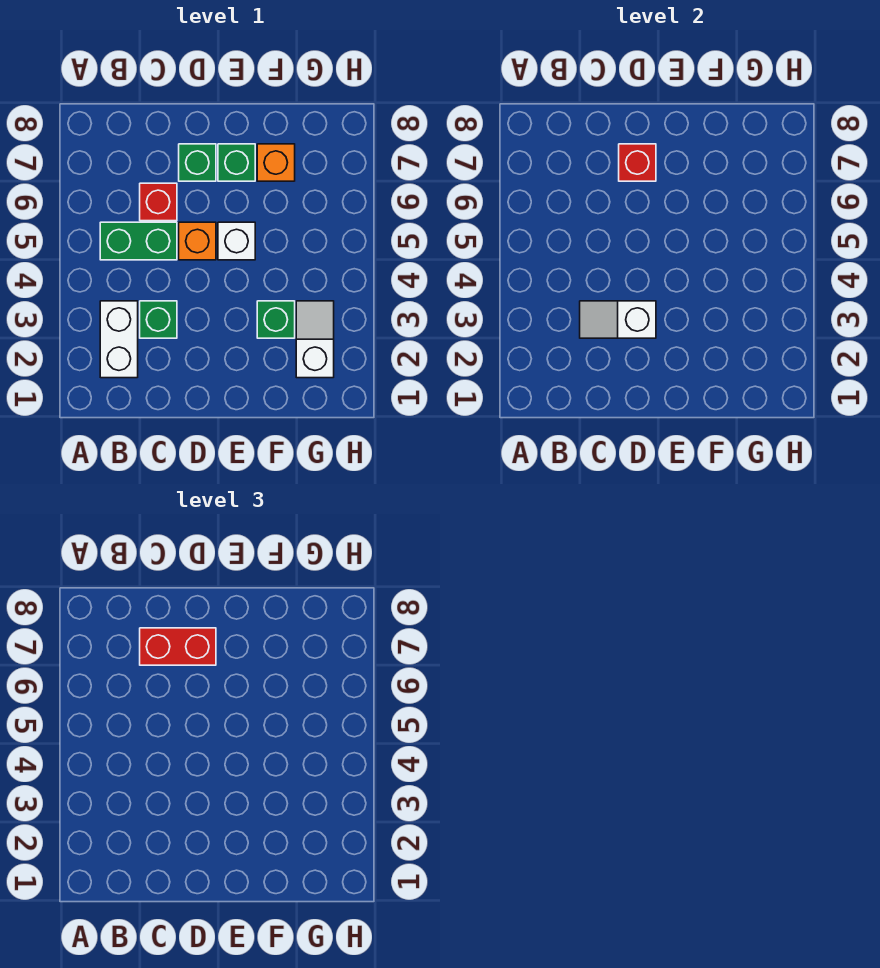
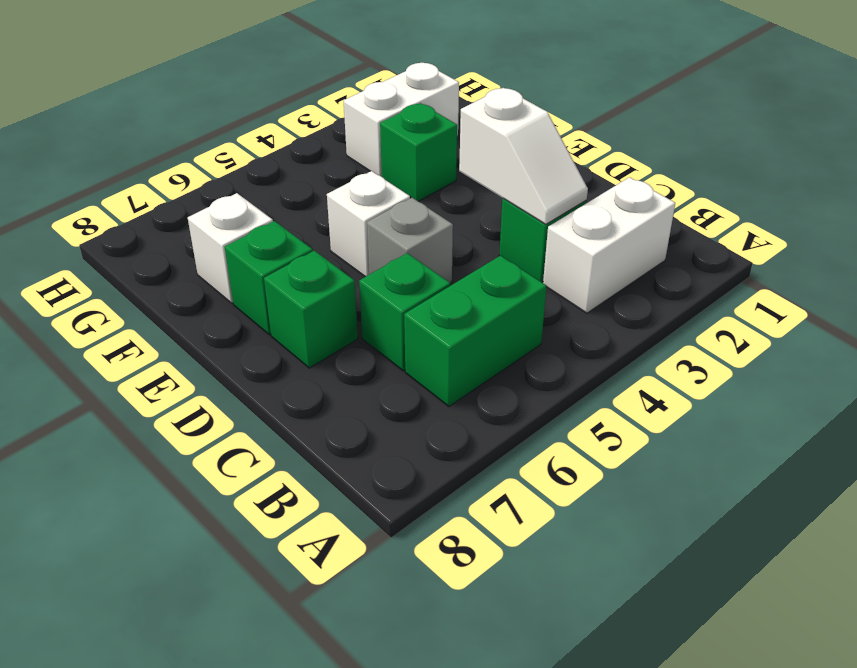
green 1x2 brick [100,222,177,260] -> green 1x2 brick turned to [404,256,547,406]
red 1x1 brick [140,183,177,221] -> green 1x1 brick [359,253,450,371]
red 1x2 brick [140,628,216,665] -> none
orange 1x1 brick [179,222,216,260] -> grey 1x1 brick [367,198,453,283]
red 1x1 brick [619,144,656,181] -> none
orange 1x1 brick [257,144,295,181] -> white 1x1 brick [188,193,273,303]
white 1x2 slope [296,301,334,378] -> white 1x2 brick [344,63,459,177]

